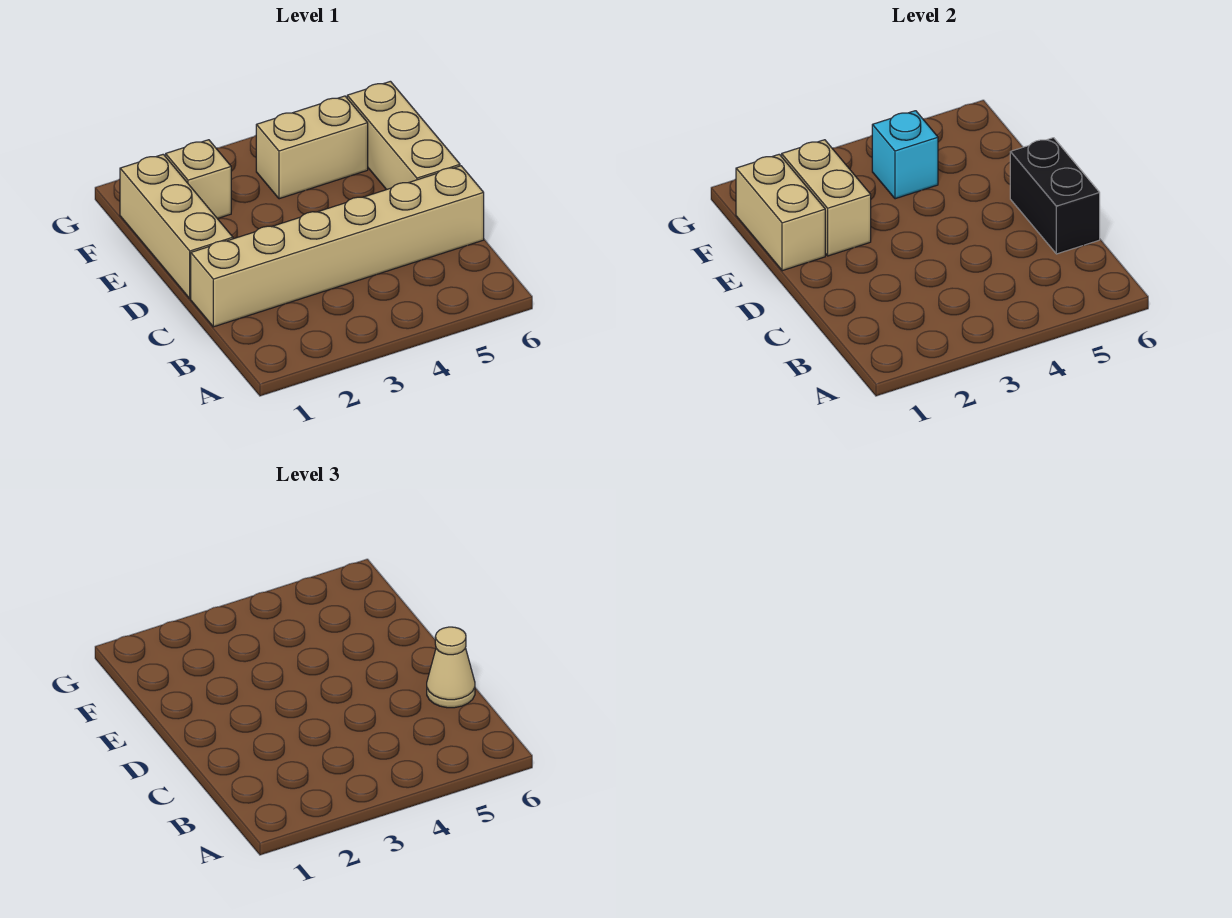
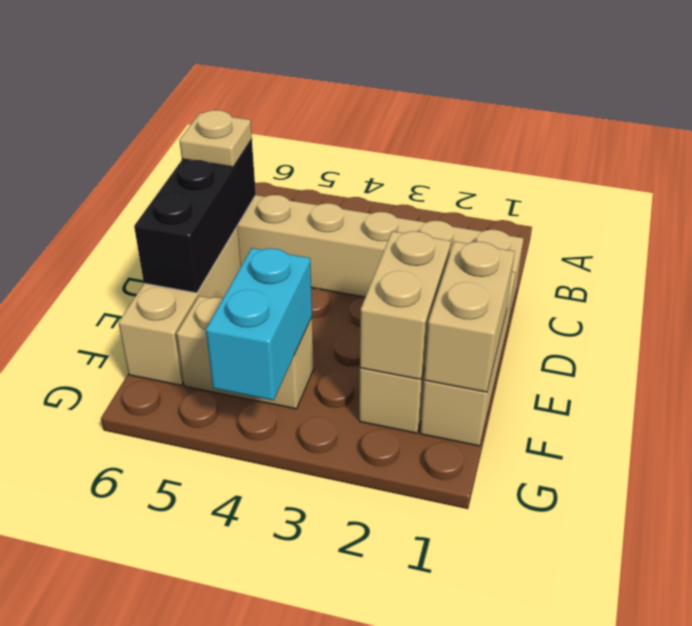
black 1x2 brick [1010,138,1100,254] -> black 1x3 brick [134,140,256,293]
tan 1x1 cone [427,627,475,708] -> tan 1x1 plate [179,110,252,167]
cyan 1x1 brick [872,111,938,199] -> cyan 1x2 brick [206,248,312,401]

